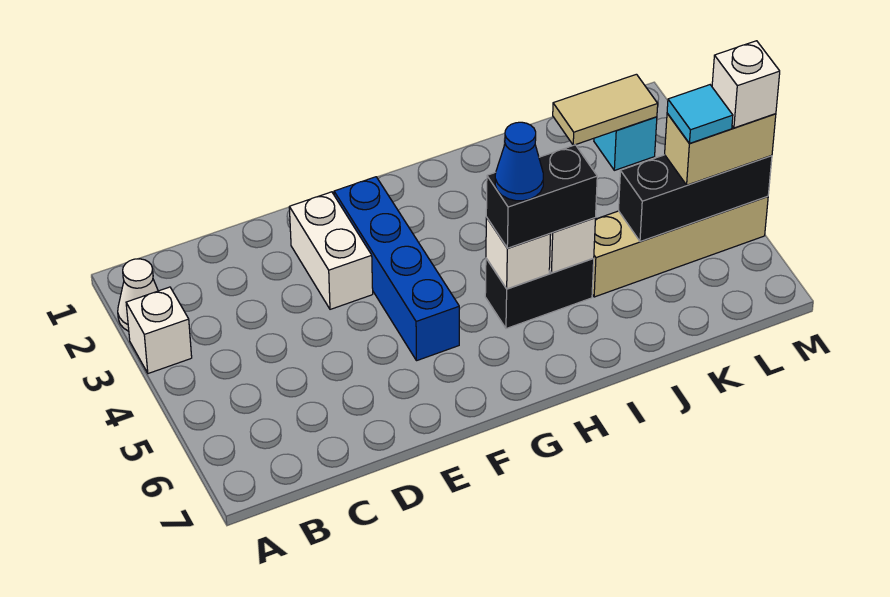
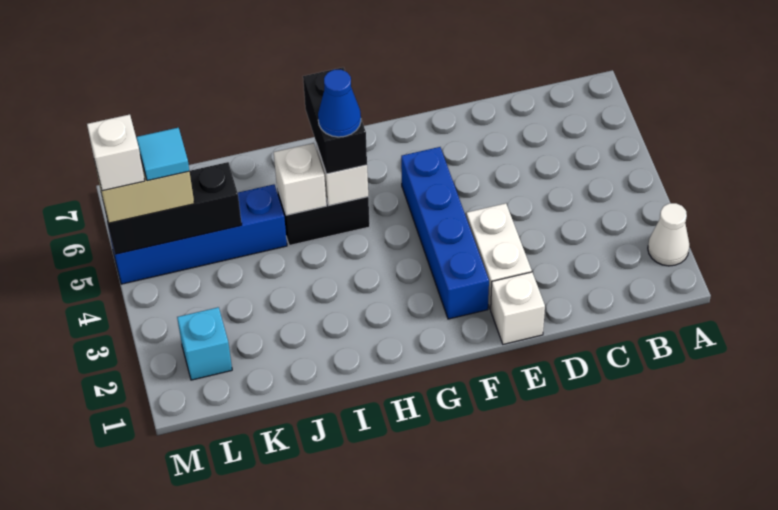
white 1x1 brick [126,287,192,374] -> white 1x1 brick moved to [491,272,545,344]
black 1x2 brick [486,145,597,248] -> black 1x2 brick turned to [303,67,367,174]
tan 1x4 brick [592,196,768,297] -> blue 1x4 brick [109,184,287,284]
tan 1x2 tile [553,74,658,145] -> none

